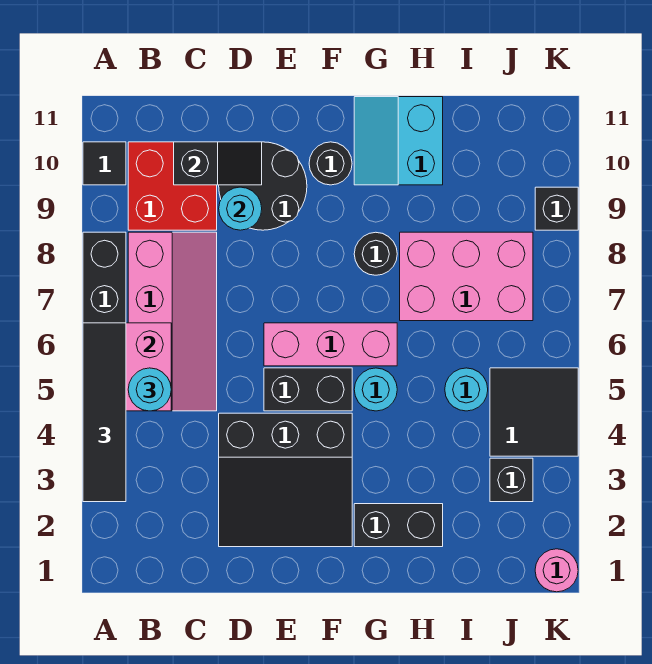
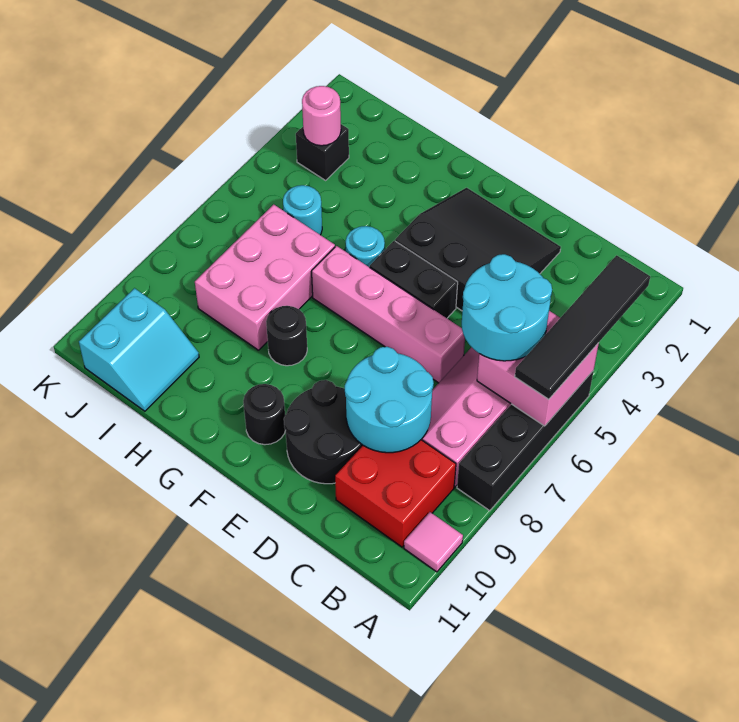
black 1x1 tile [83,142,126,185] -> pink 1x1 tile [404,512,463,572]
cyan 1x1 round brick [128,368,171,411] -> cyan 2x2 round brick [462,254,552,361]
black 1x2 slope [174,142,262,185] -> none
cyan 1x1 round brick [219,187,262,230] -> cyan 2x2 round brick [345,347,434,453]
pink 1x3 brick [264,323,397,366] -> pink 1x4 brick [312,246,465,383]
black 1x2 brick [354,504,443,547] -> none
cyan 2x2 slope [354,97,443,185] -> cyan 2x2 slope moved to [79,288,199,411]
pink 2x3 brick [400,232,533,321] -> pink 2x3 brick turned to [195,204,335,350]
black 2x2 tile [490,368,578,456] -> none
pink 1x1 round brick [535,549,578,592] -> pink 1x1 round brick moved to [302,86,341,146]
black 1x1 brick [535,187,578,230] -> none

